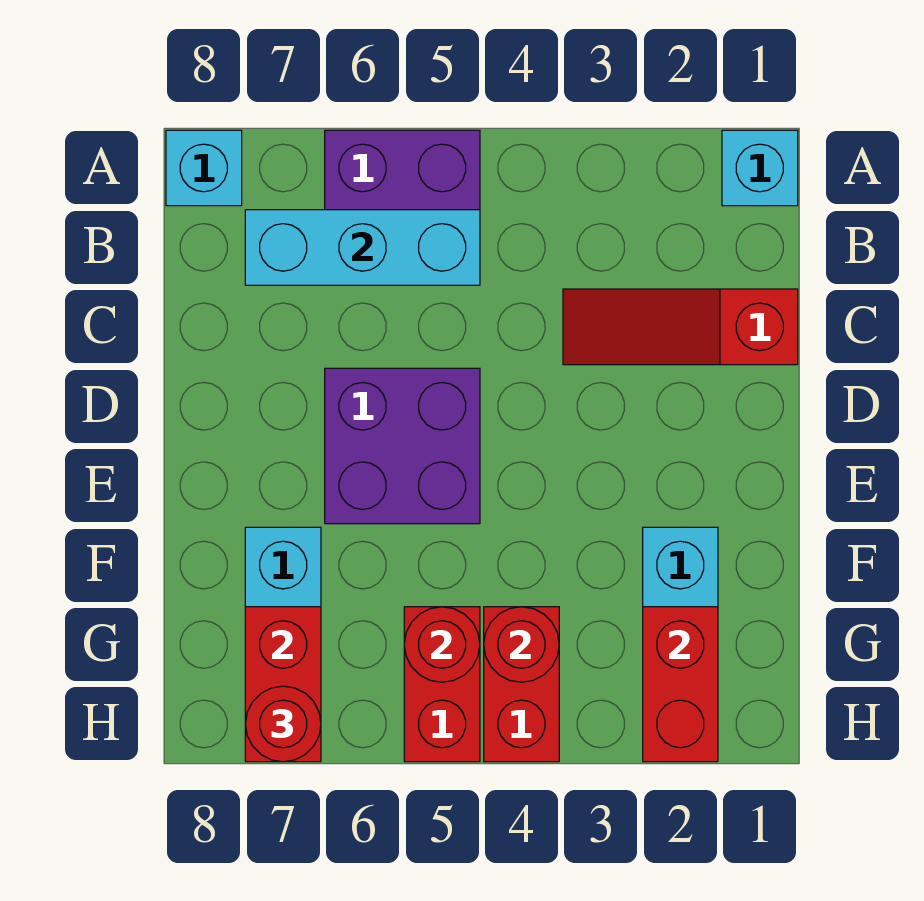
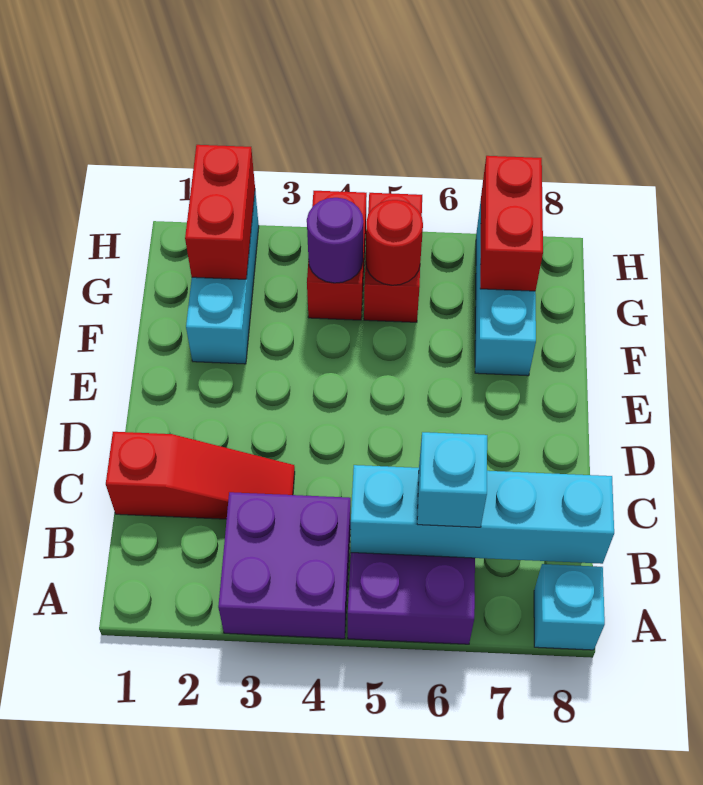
cyan 1x1 brick [722,130,798,206] -> cyan 1x1 brick moved to [417,432,487,527]
cyan 1x3 brick [245,210,480,285] -> cyan 1x4 brick [351,465,614,564]
purple 2x2 brick [325,368,480,524] -> purple 2x2 brick moved to [218,492,351,639]
red 1x1 round brick [484,607,559,682] -> purple 1x1 round brick [307,198,363,283]
red 1x1 round brick [245,686,321,762] -> none

